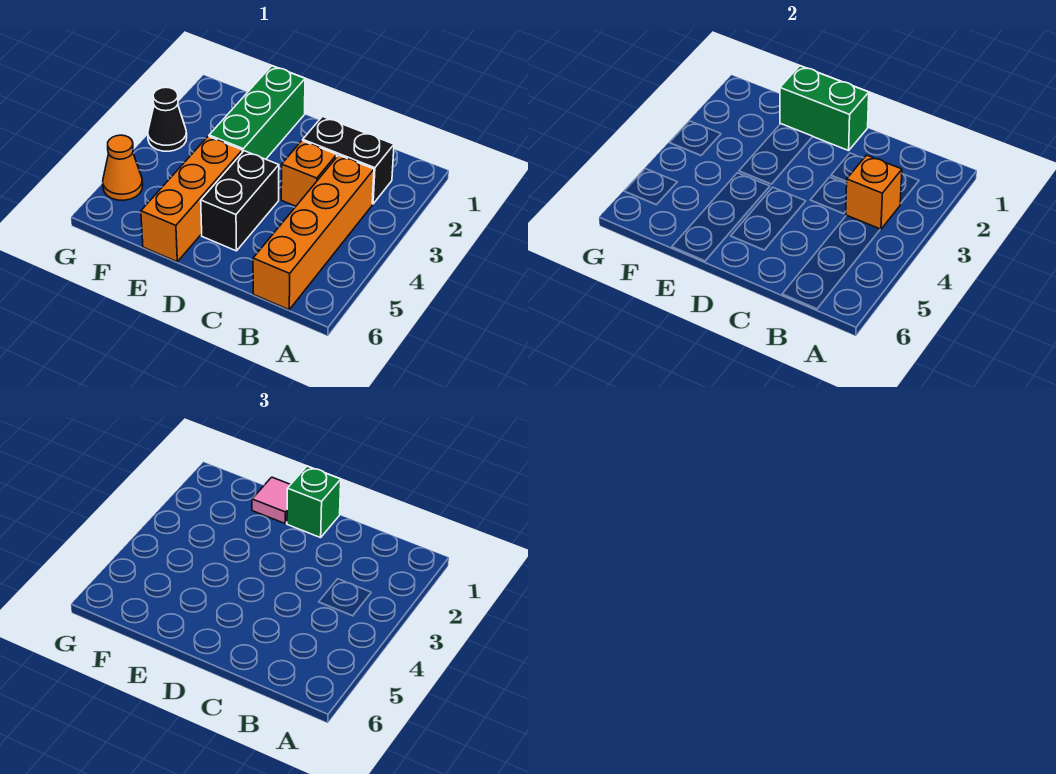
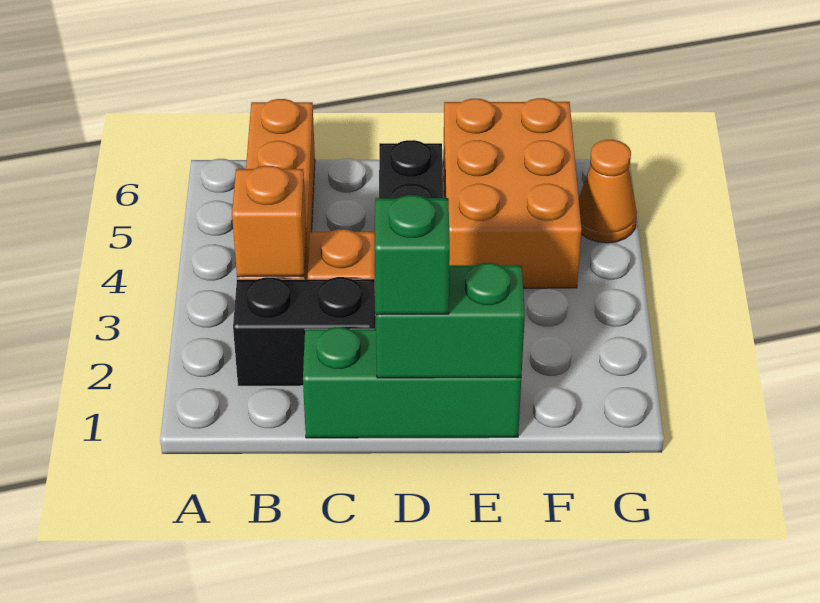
green 1x3 brick [209,66,305,159] -> green 1x3 brick turned to [303,327,521,438]
pink 1x1 tile [252,477,291,523] -> none
orange 1x3 brick [141,136,242,262] -> orange 2x3 brick [443,98,582,288]
black 1x1 cone [148,87,187,151] -> none

